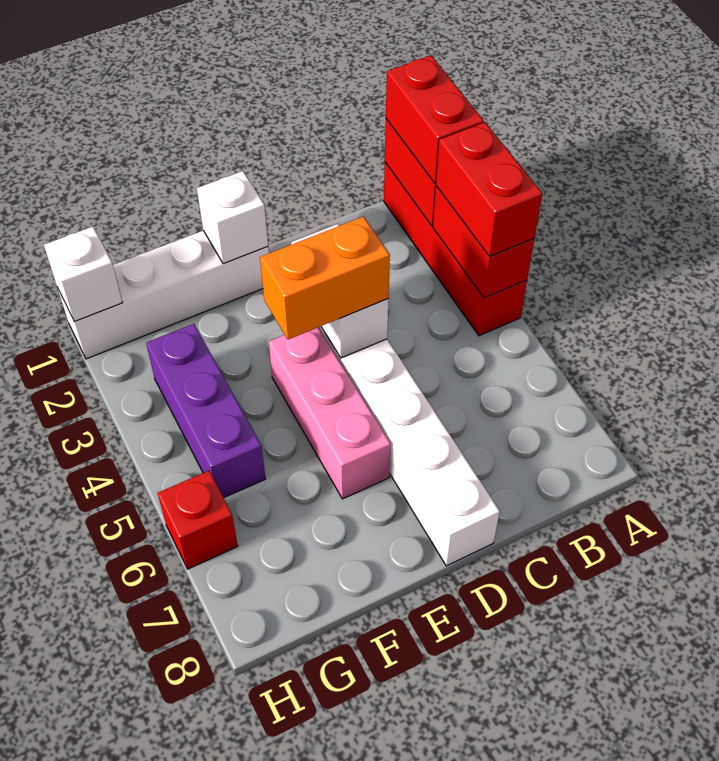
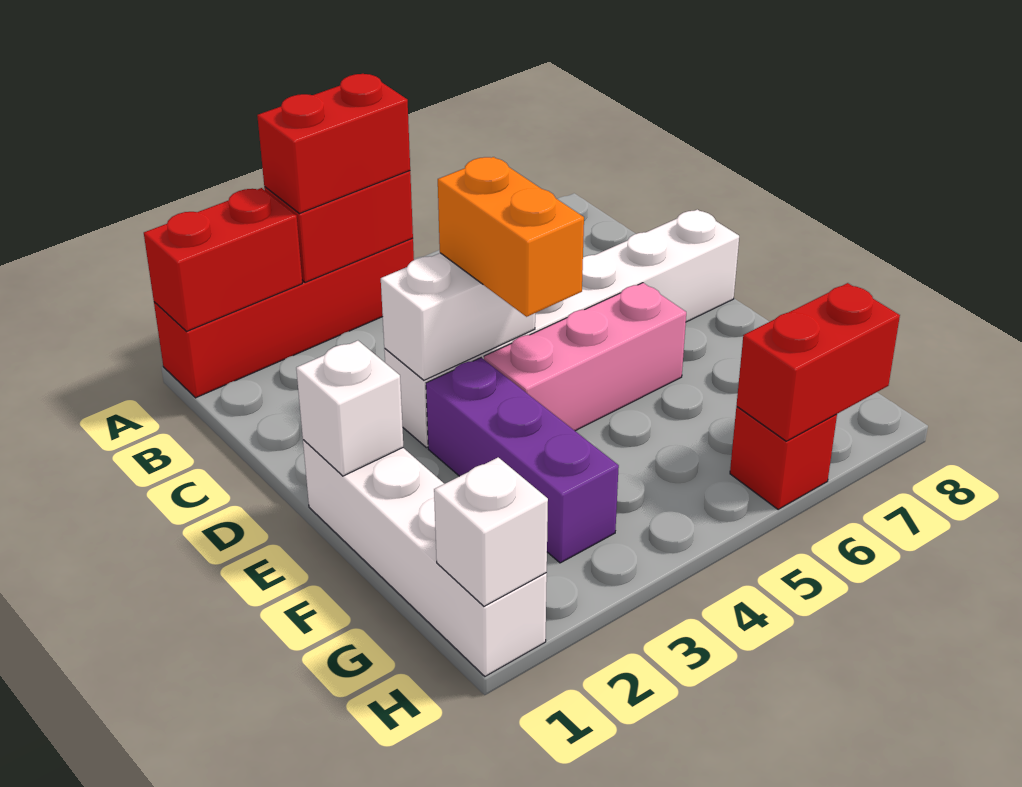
red 1x2 brick [386,55,484,183] -> red 1x2 brick moved to [736,283,900,441]
purple 1x3 brick [146,324,266,498] -> purple 1x3 brick turned to [426,358,619,563]

